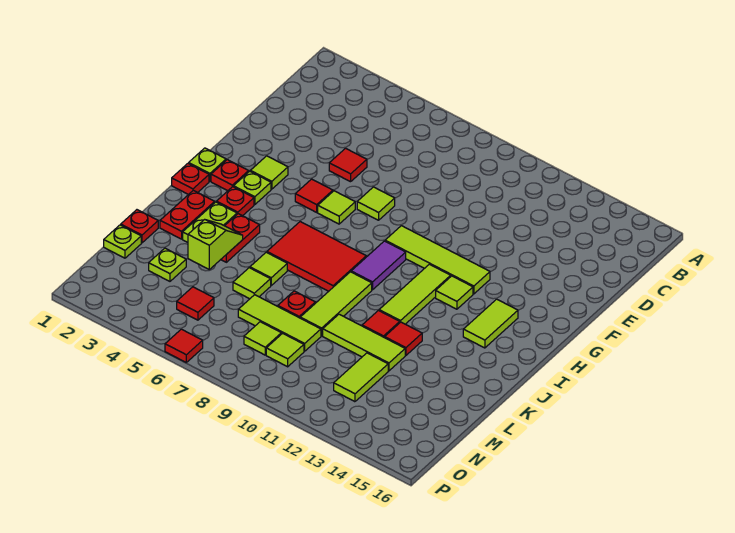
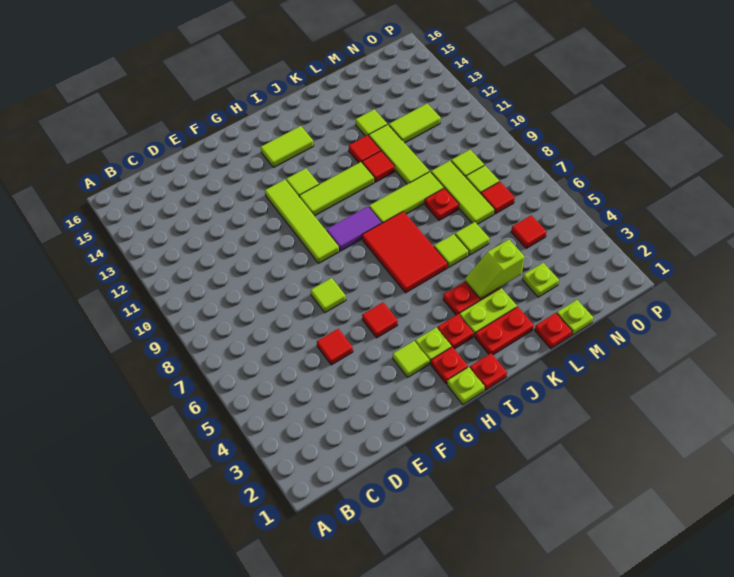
lime 1x1 tile [318,191,355,224] -> lime 1x1 tile moved to [355,109,387,136]
red 1x1 tile [165,329,203,362] -> red 1x1 tile moved to [481,182,515,214]

